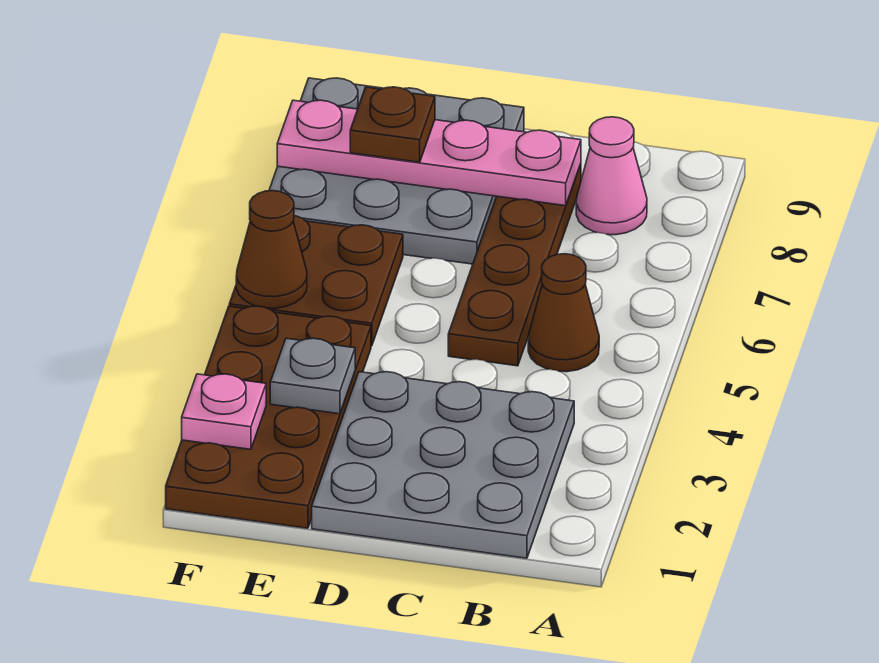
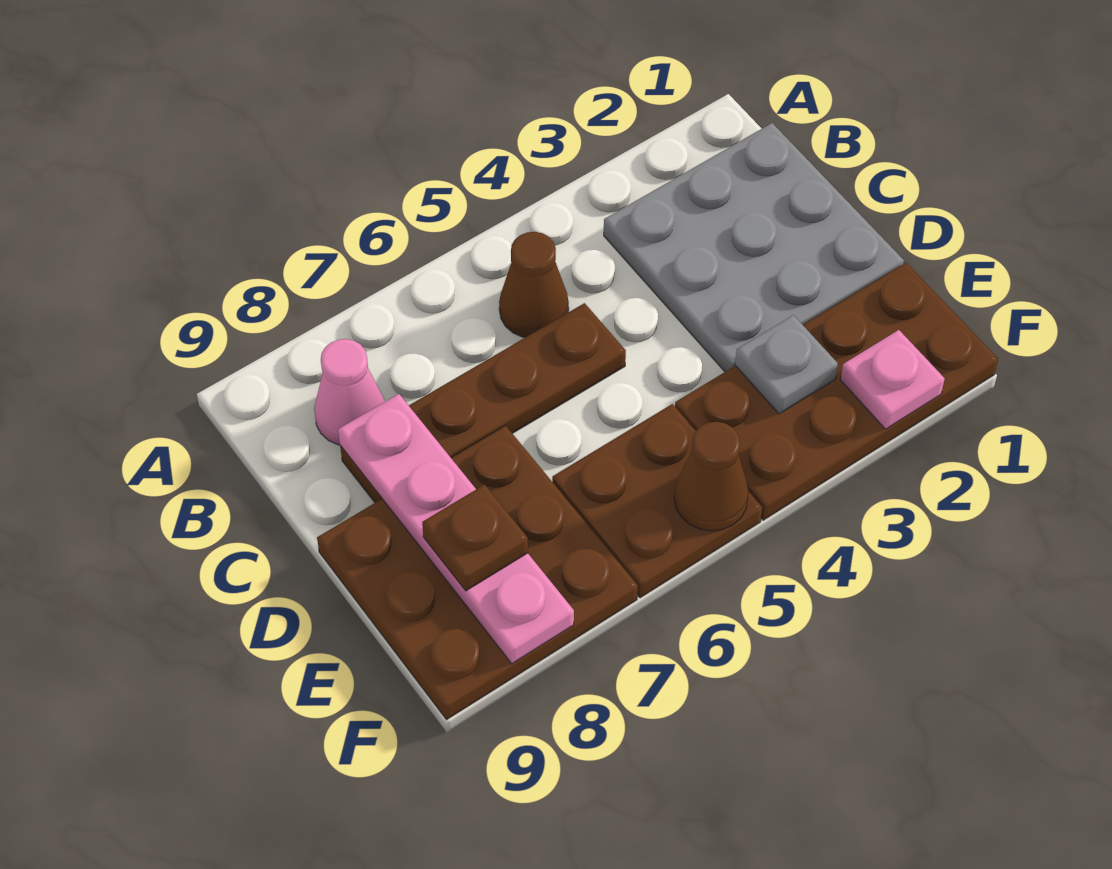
grey 3x3 plate [269,78,524,264] -> brown 3x3 plate [317,426,638,720]

